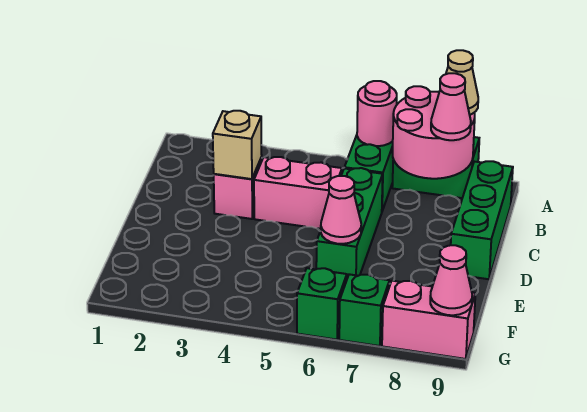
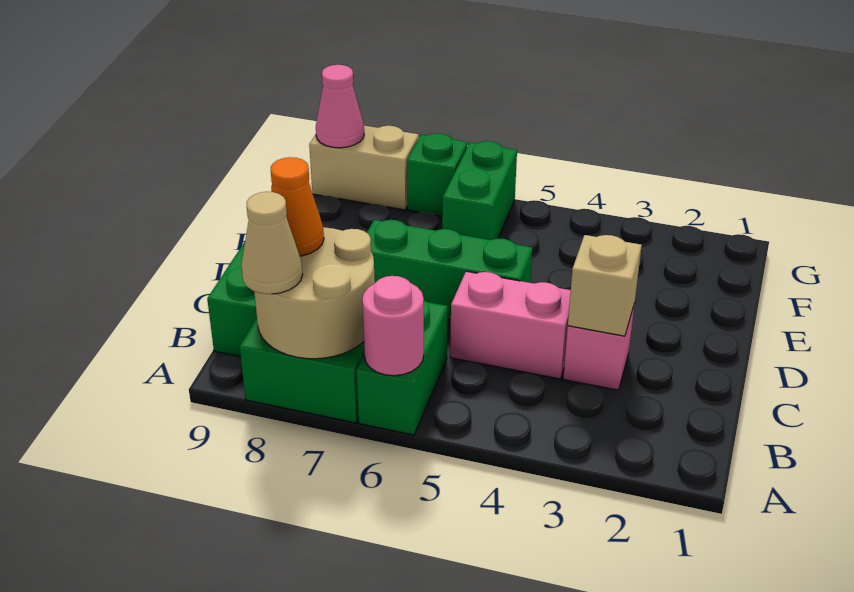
pink 2x2 round brick [392,86,475,179] -> tan 2x2 round brick [254,227,375,359]
pink 1x1 cone [431,73,471,140] -> orange 1x1 cone [271,157,324,256]
green 1x3 brick [316,168,383,278] -> green 1x3 brick turned to [367,220,532,319]
pink 1x1 cone [321,176,361,244] -> none
green 1x1 brick [297,268,347,340] -> green 1x2 brick [442,141,517,240]
pink 1x2 brick [382,281,475,359] -> tan 1x2 brick [309,126,419,210]

